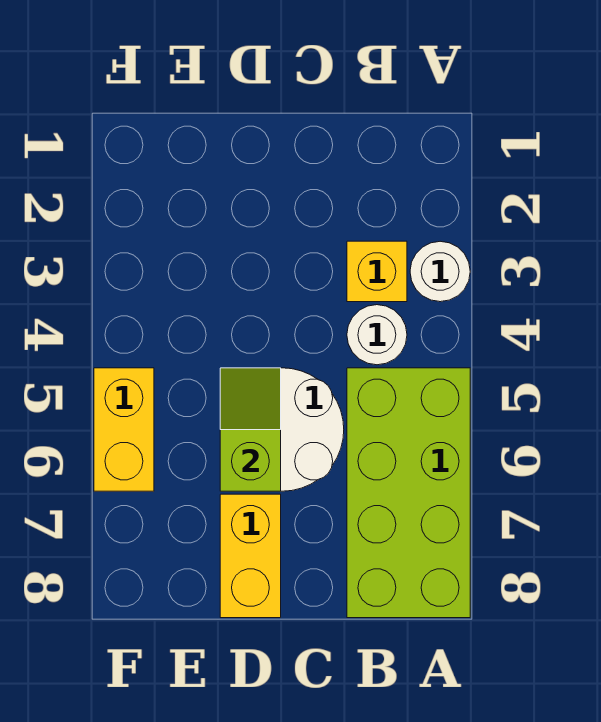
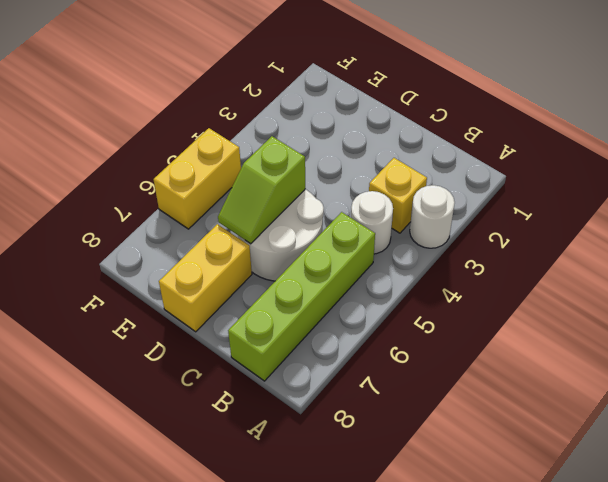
lime 2x4 brick [347,368,470,618] -> lime 1x4 brick [228,212,375,381]
lime 1x2 slope [220,368,281,491] -> lime 1x2 slope turned to [218,136,305,244]

